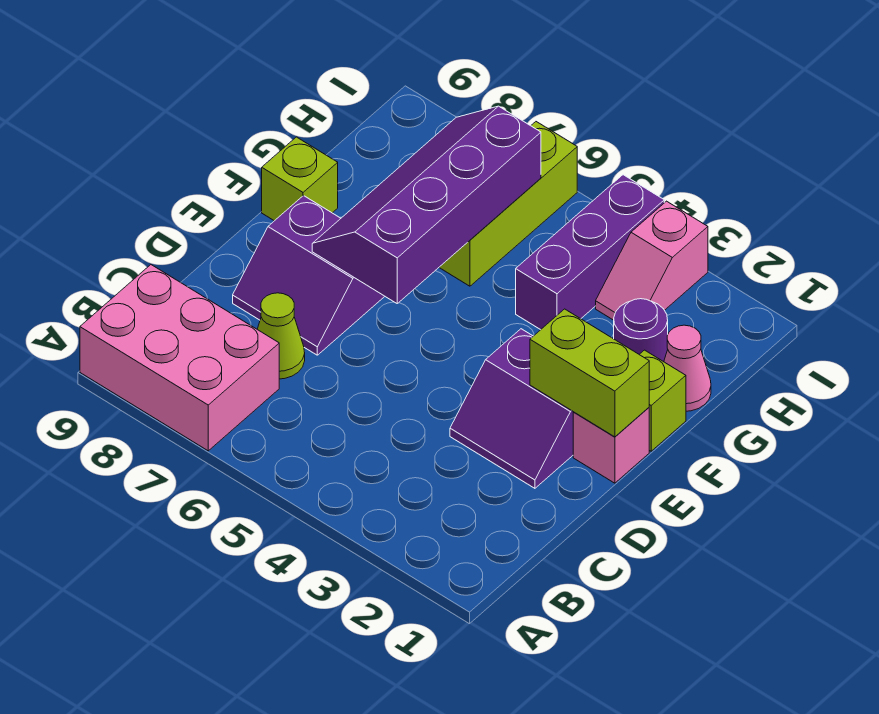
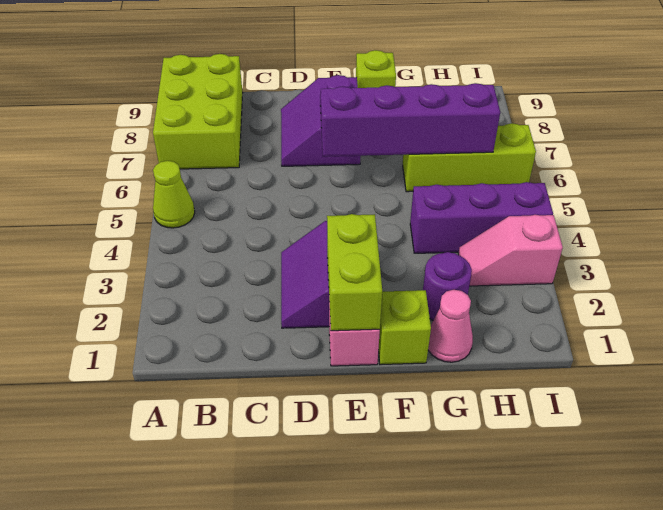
pink 2x3 brick [80,265,279,451] -> lime 2x3 brick [153,54,243,169]
lime 1x1 cone [257,293,305,379] -> lime 1x1 cone moved to [153,161,195,228]

